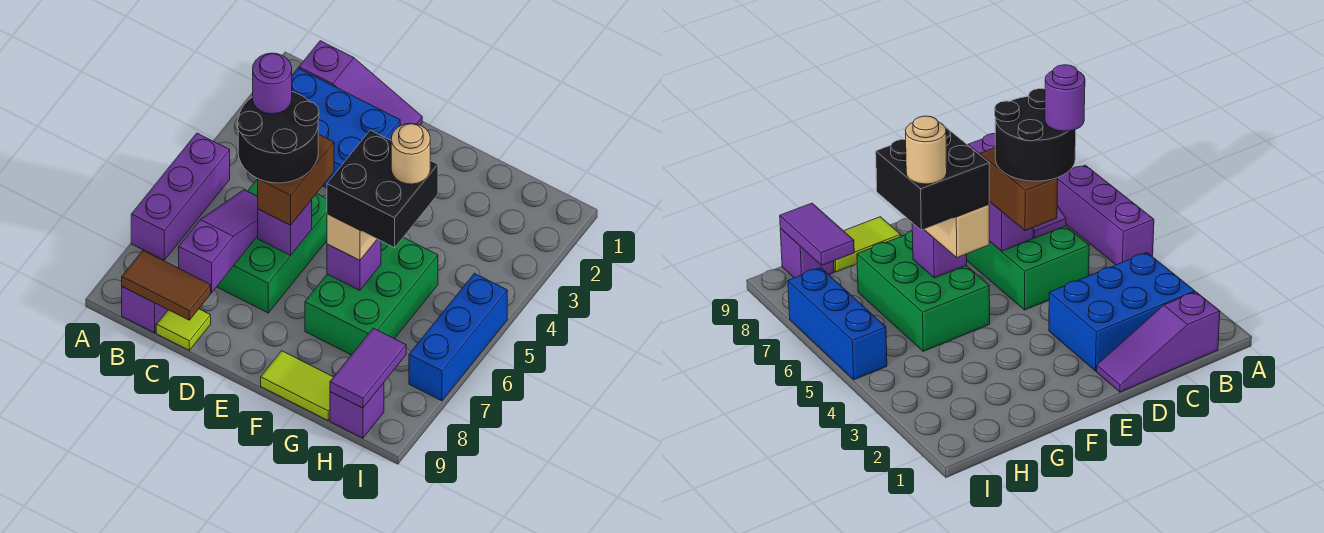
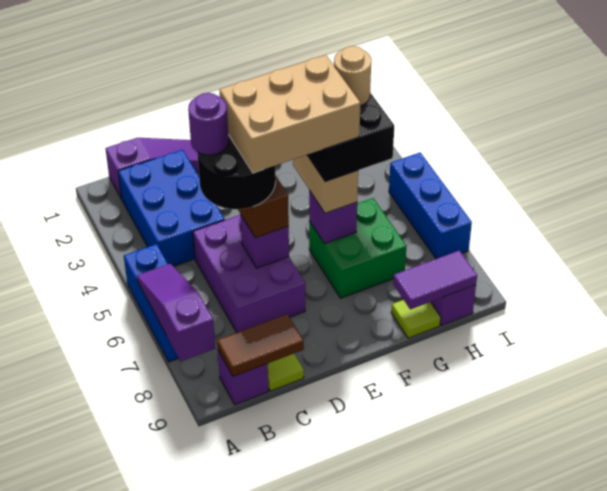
purple 1x3 brick [131,133,230,260] -> blue 1x3 brick [124,244,178,362]
blue 2x3 brick [292,68,400,188] -> blue 2x3 brick turned to [118,150,225,266]
green 2x3 brick [217,179,327,313] -> purple 2x3 brick [193,215,305,332]
purple 1x3 slope [179,190,258,293] -> purple 1x3 slope moved to [137,264,215,361]
none -> tan 2x3 brick [220,55,360,173]
green 2x3 brick [305,237,438,355] -> green 2x2 brick [309,198,407,298]
lime 1x2 tile [261,351,333,420] -> lime 1x1 tile [391,300,441,338]
purple 1x2 tile [330,328,406,408] -> purple 1x2 tile turned to [393,250,477,309]

